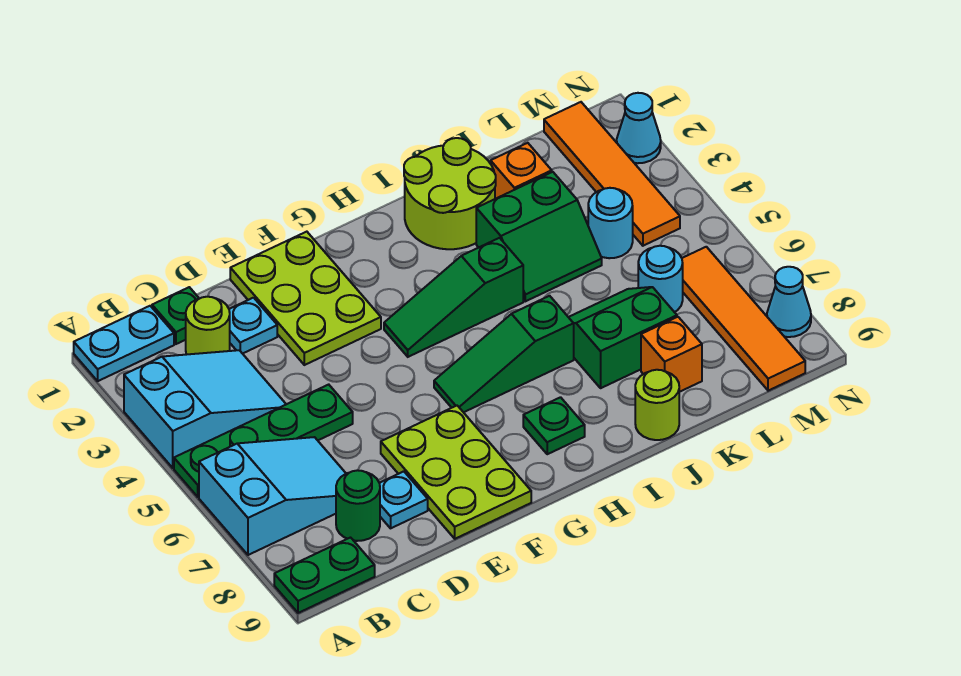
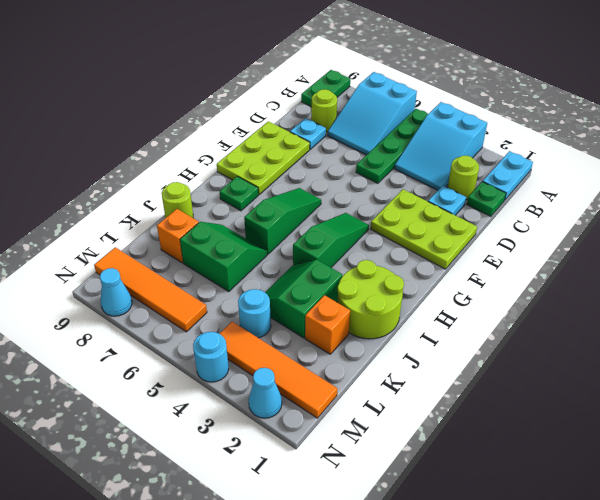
green 1x1 round brick [336,470,380,541] -> lime 1x1 round brick [311,89,337,132]
lime 2x3 plate [381,406,531,539] -> lime 2x3 plate turned to [217,121,310,194]
green 2x2 slope [569,287,677,388] -> green 2x2 slope turned to [180,222,267,291]
cyan 1x1 round brick [638,246,683,312] -> cyan 1x1 round brick moved to [193,332,229,382]

